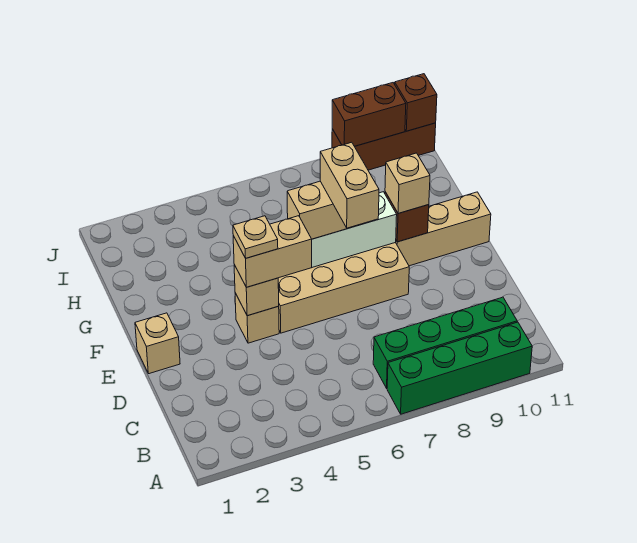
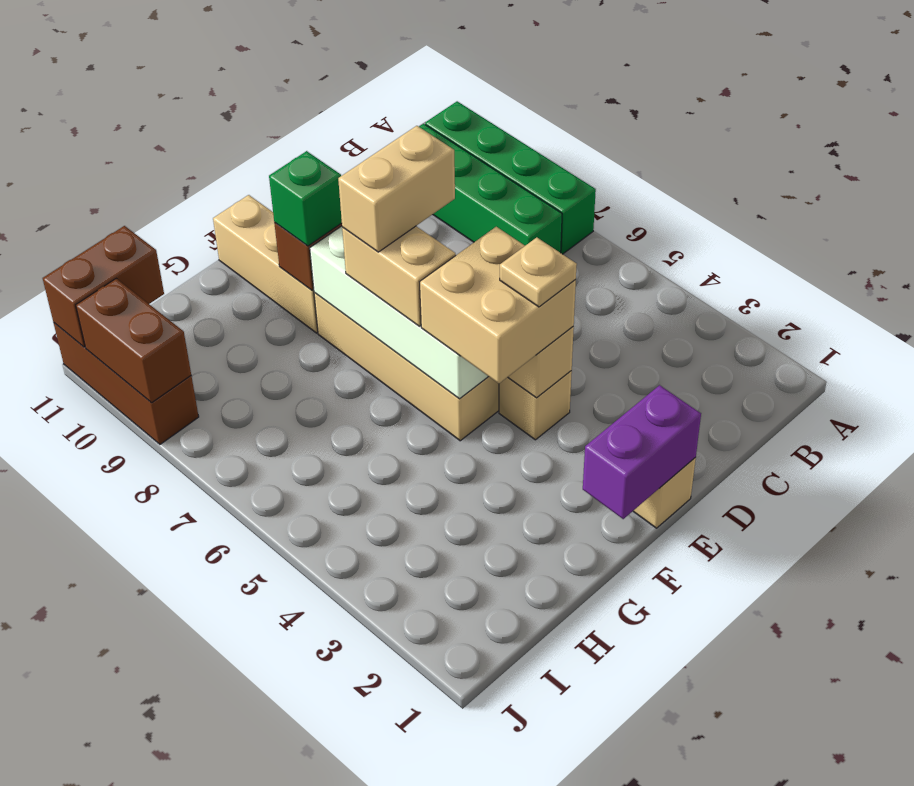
none -> purple 1x2 brick [583,385,701,519]
tan 1x2 brick [233,216,312,287] -> tan 2x2 brick [420,227,576,383]
tan 1x1 brick [385,153,430,213] -> green 1x1 brick [269,151,342,246]
brown 1x1 brick [395,74,437,131] -> brown 1x2 brick [43,226,164,347]

